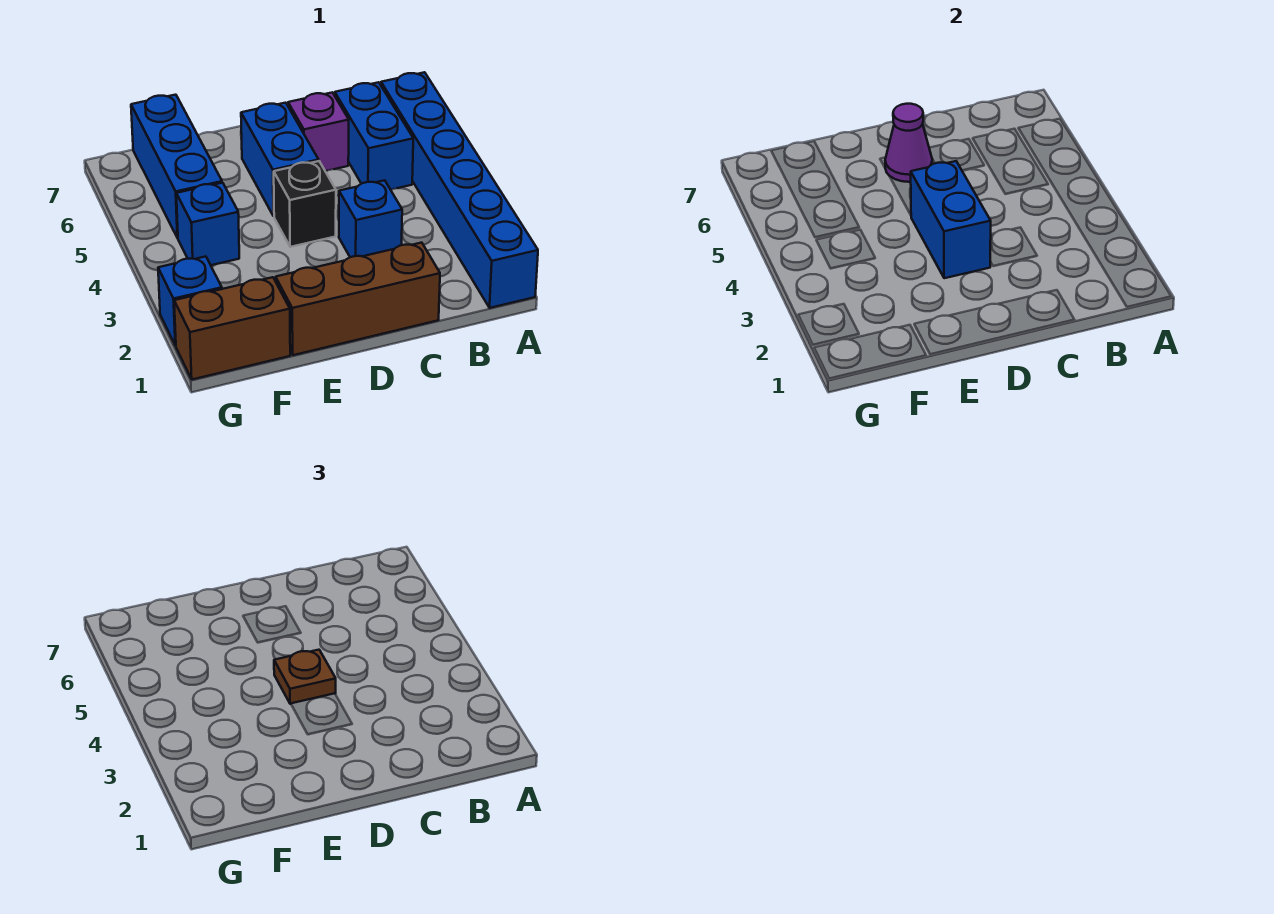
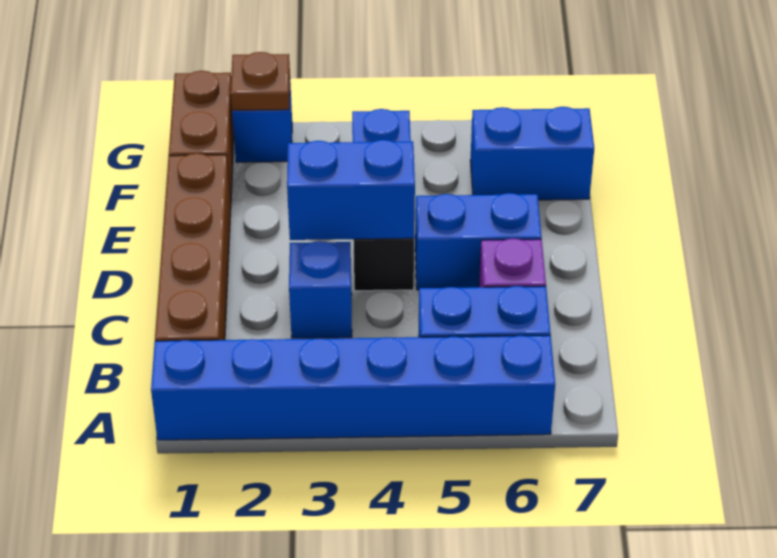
brown 1x3 brick [276,243,440,355] -> brown 1x4 brick [155,153,231,341]
brown 1x1 plate [274,650,336,704] -> brown 1x1 plate moved to [231,52,290,110]
purple 1x1 cone [885,104,932,182] -> none
blue 1x3 brick [131,95,222,238] -> blue 1x2 brick [470,107,594,200]

